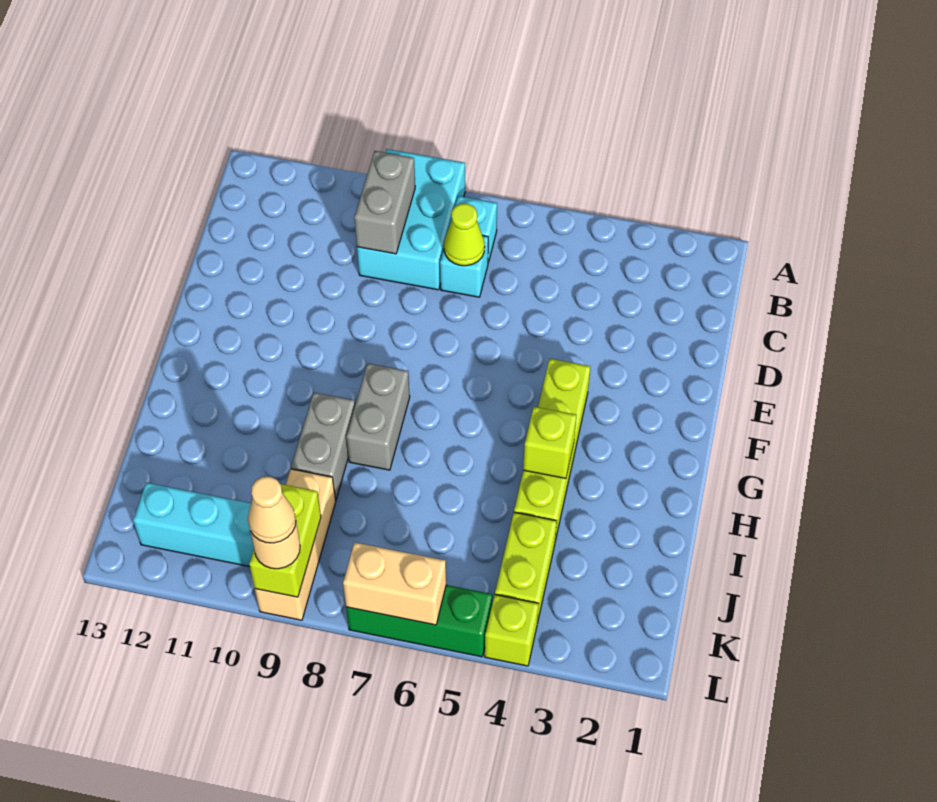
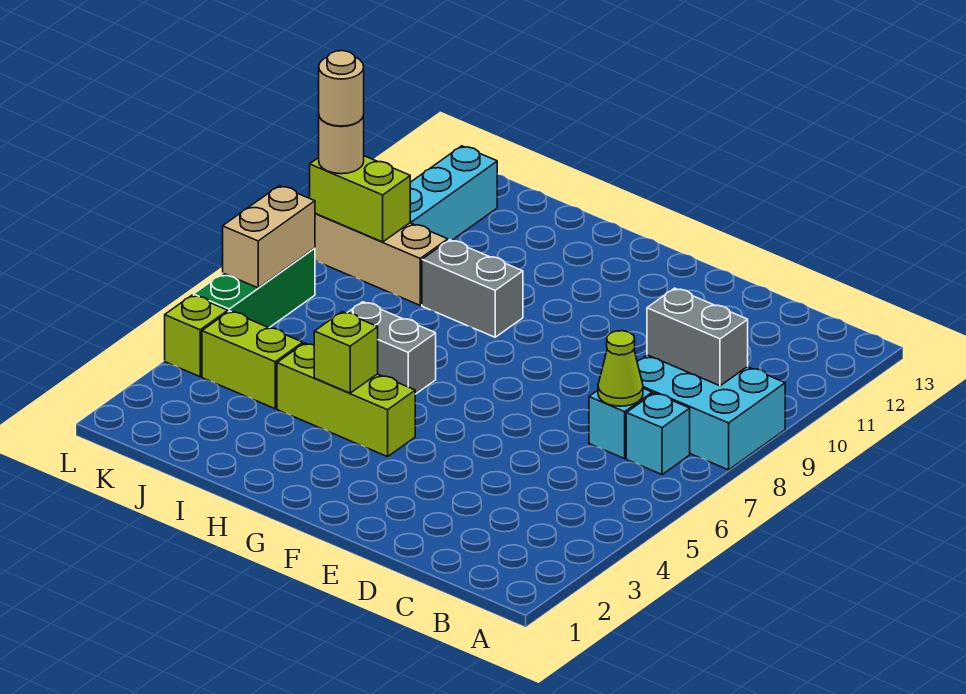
lime 1x4 brick [514,359,590,541] -> lime 1x3 brick [277,343,415,457]
grey 1x2 brick [346,363,410,470] -> grey 1x2 brick moved to [348,302,436,394]
tan 1x1 cone [248,477,296,543] -> tan 1x1 round brick [319,51,364,126]

